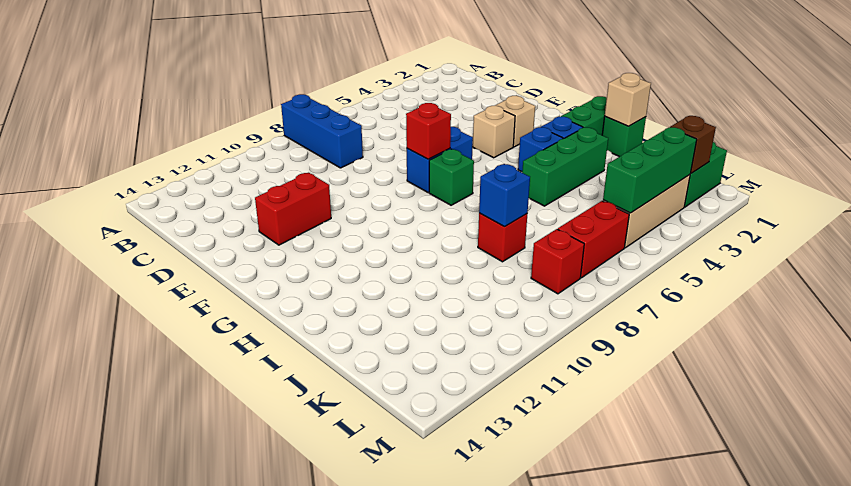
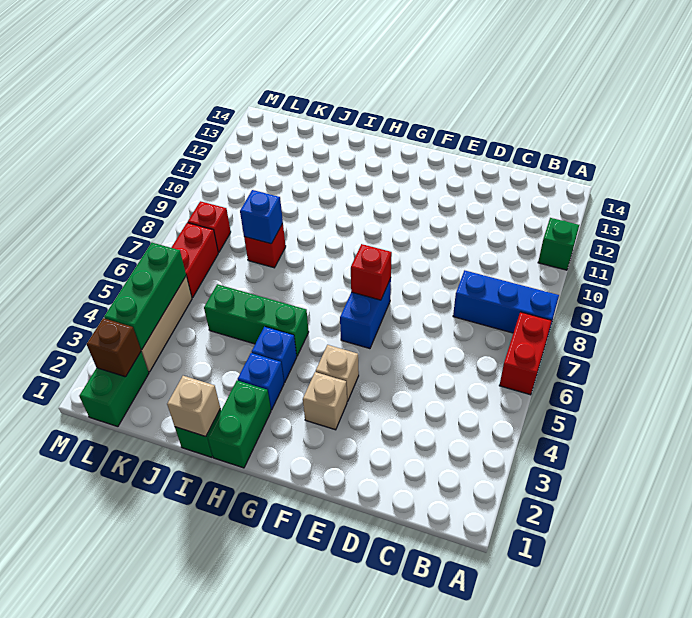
red 1x2 brick [255,173,331,245] -> red 1x2 brick moved to [499,312,552,395]
green 1x1 brick [429,149,474,205] -> green 1x1 brick moved to [538,218,579,270]
green 1x3 brick [522,127,608,206] -> green 1x3 brick turned to [204,284,309,356]

